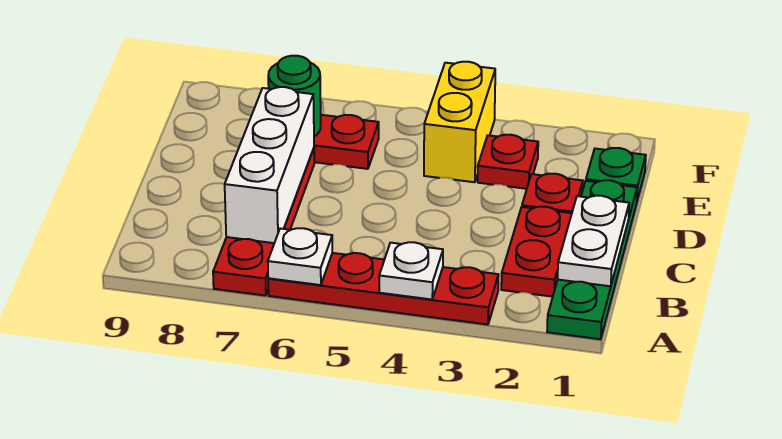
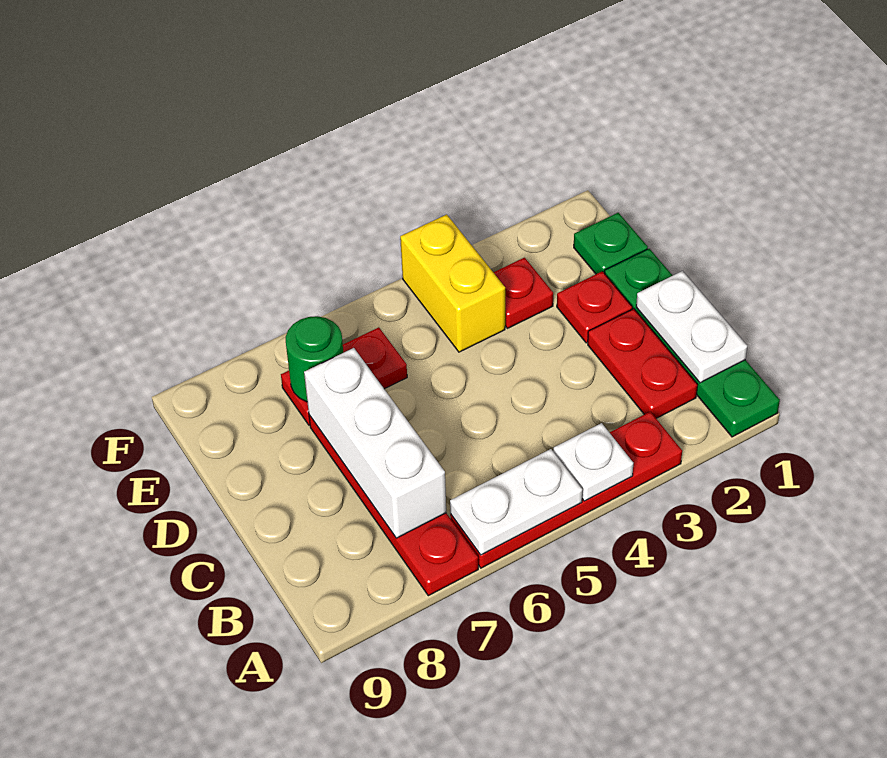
white 1x1 plate [268,228,332,285] -> white 1x2 plate [450,449,582,555]

